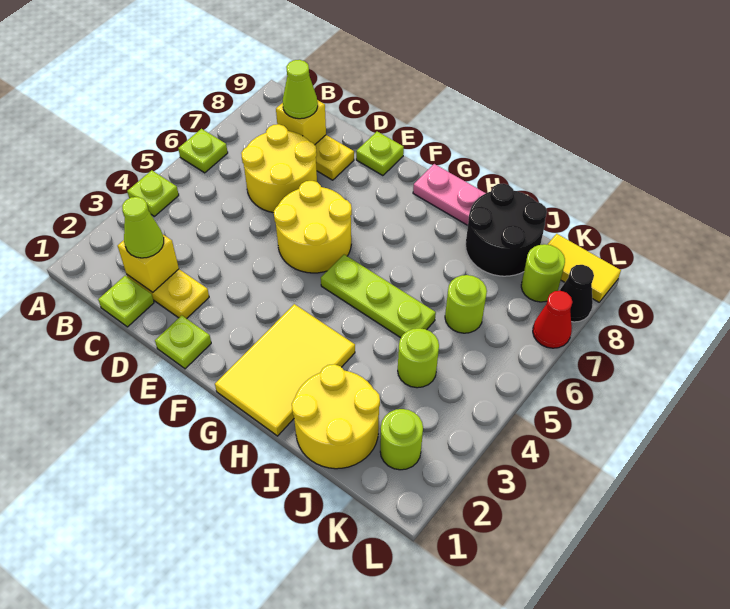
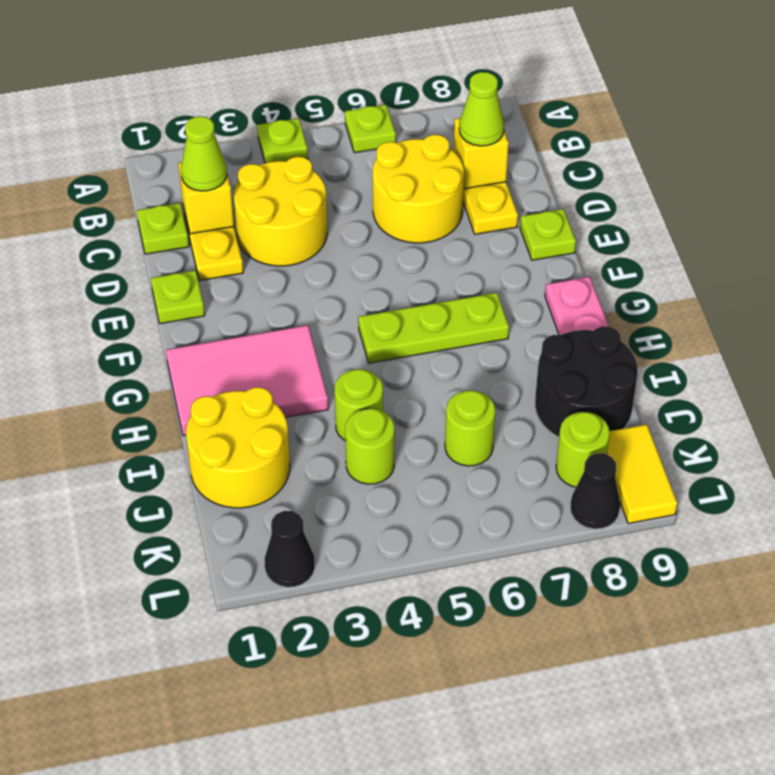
yellow 2x2 round brick [274,181,352,273] -> yellow 2x2 round brick moved to [234,157,327,266]
yellow 2x3 tile [215,304,355,436] -> pink 2x3 tile [166,325,328,436]
lime 1x3 plate [321,255,436,338] -> lime 1x3 plate turned to [358,293,509,363]
lime 1x1 round brick [380,409,423,470] -> lime 1x1 round brick moved to [334,369,383,441]
none -> black 1x1 cone [264,511,315,587]
red 1x1 cone [533,291,572,348] -> none

